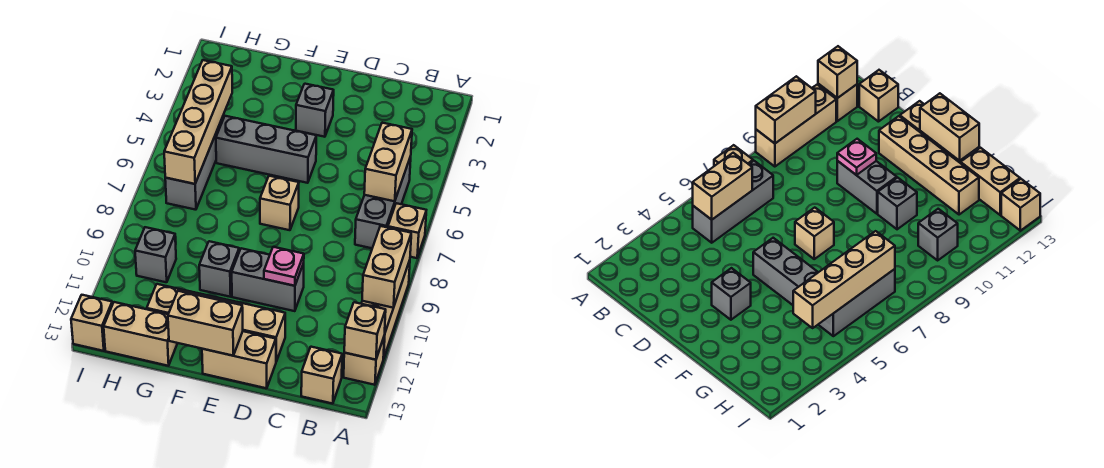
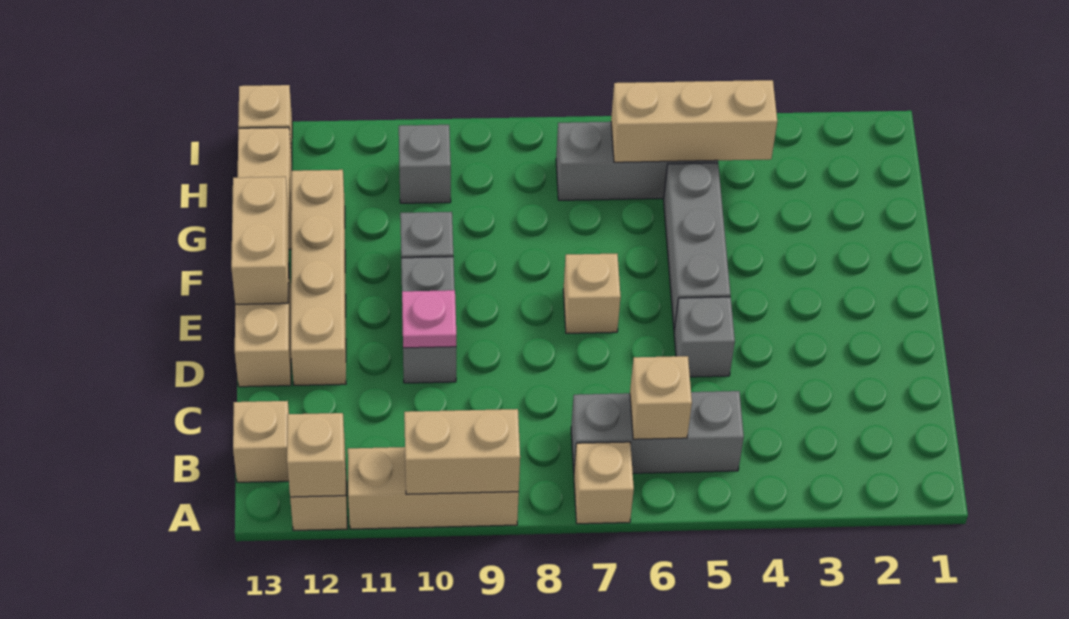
tan 1x2 brick [364,123,412,201] -> tan 1x1 brick [630,356,692,439]
grey 1x1 brick [296,84,334,137] -> grey 1x1 brick moved to [674,297,735,377]
tan 1x4 brick [164,60,232,184] -> tan 1x3 brick [611,80,777,162]

